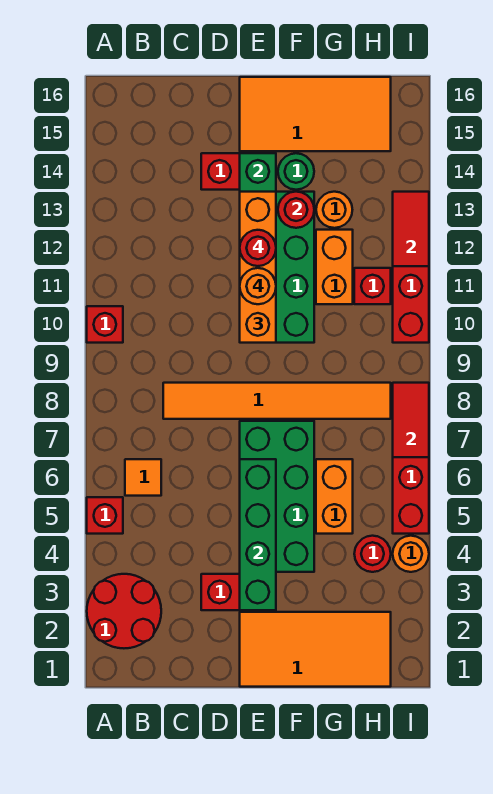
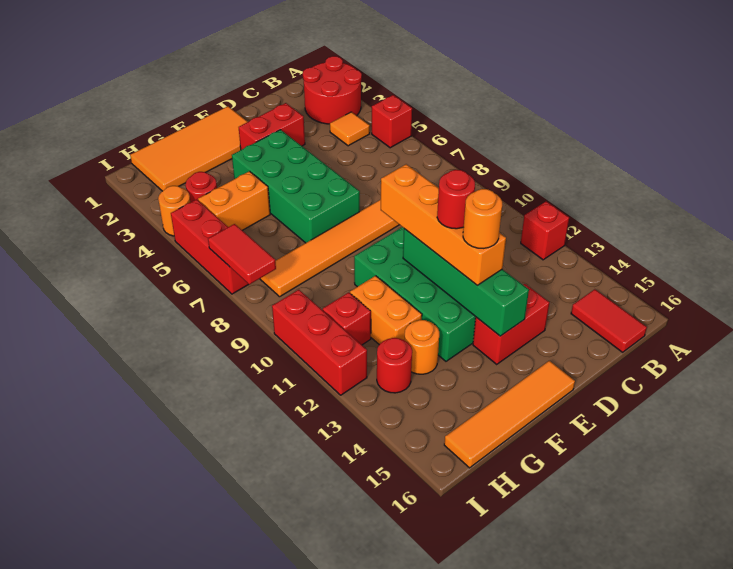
red 1x1 brick [87,306,123,343] -> red 1x1 brick moved to [521,201,569,260]
orange 1x1 tile [125,459,161,496] -> orange 1x1 tile moved to [330,112,370,146]
green 1x4 brick [240,459,276,610] -> none
orange 1x1 round brick [240,268,276,304] -> orange 1x1 round brick moved to [463,189,502,248]
orange 2x4 tile [240,77,391,151] -> orange 1x4 tile [444,361,575,468]
red 1x1 round brick [278,192,314,228] -> red 1x1 round brick moved to [377,338,412,393]
green 1x1 round brick [278,153,314,190] -> none
orange 1x2 brick [316,459,353,534] -> orange 1x2 brick turned to [198,171,270,230]
red 1x2 tile [393,192,429,266] -> red 1x2 tile moved to [571,289,647,352]

